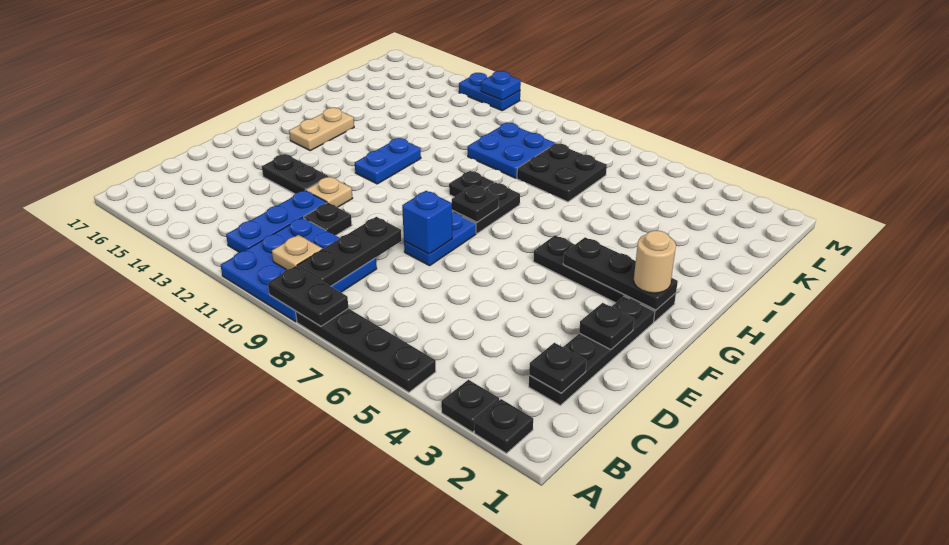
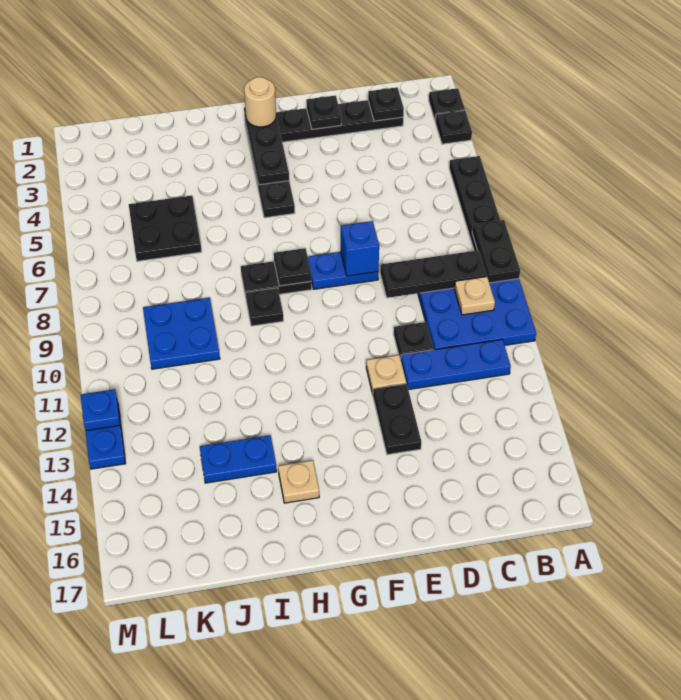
blue 1x2 plate [355,138,421,184] -> blue 1x2 plate moved to [200,435,277,483]
tan 1x2 plate [289,108,354,151] -> tan 1x1 plate [278,460,319,503]
black 2x2 plate [517,144,607,202] -> black 2x2 plate moved to [129,196,202,261]

